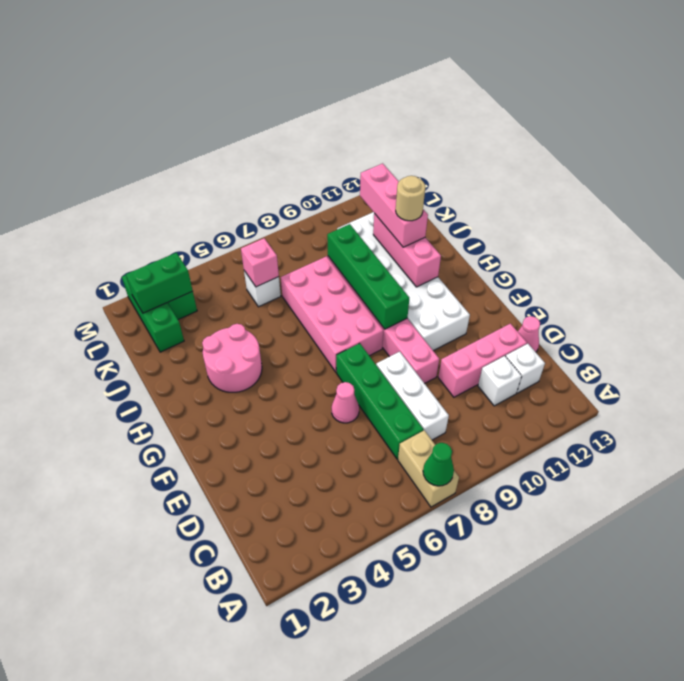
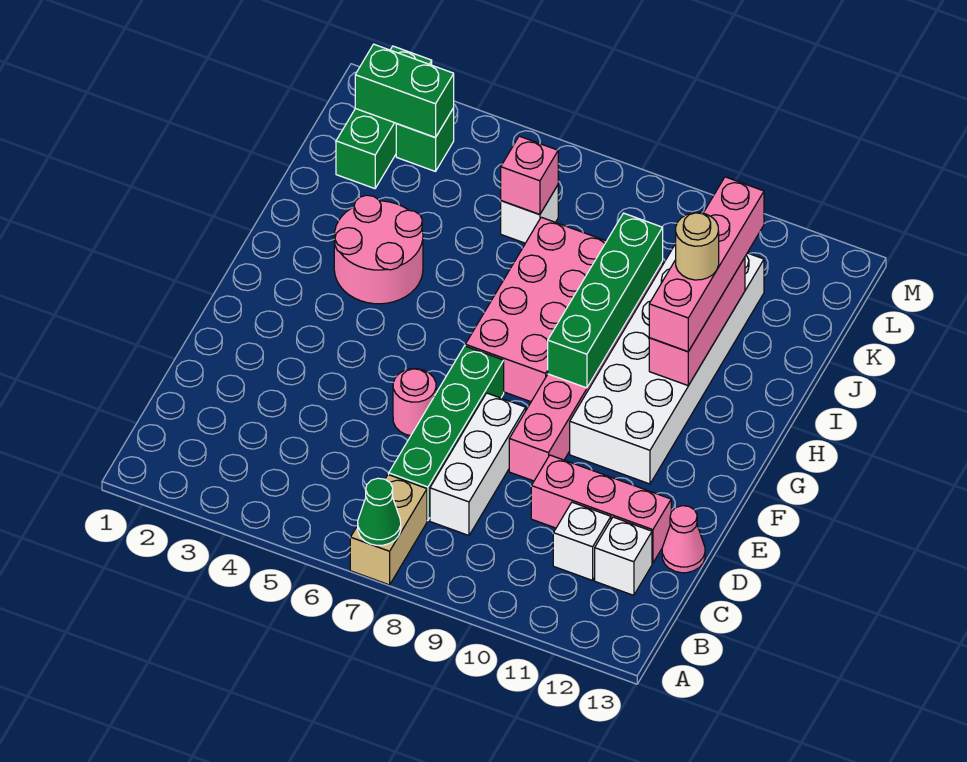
pink 1x1 cone [332,382,359,423] -> pink 1x1 round brick [393,369,436,436]
pink 1x3 brick [360,163,428,247] -> pink 1x4 brick [649,177,764,352]

